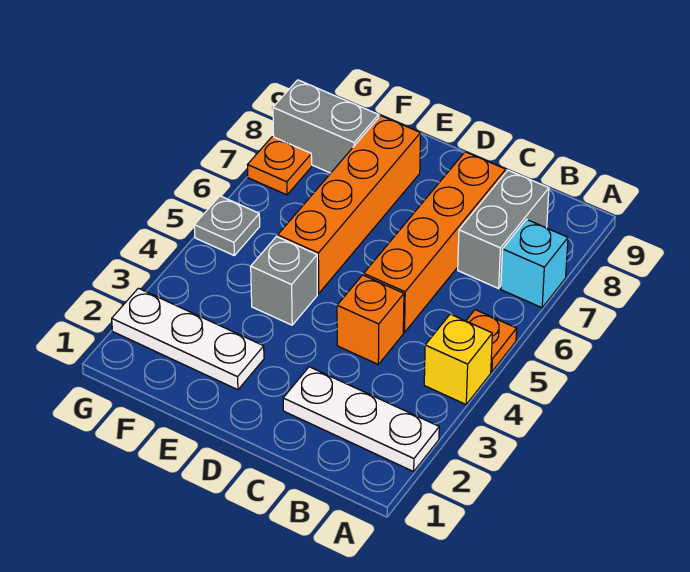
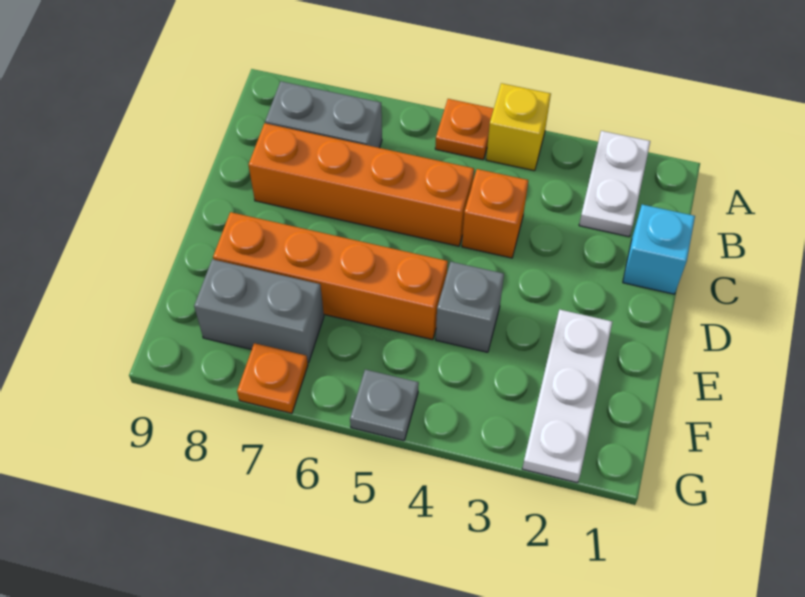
white 1x3 plate [283,367,439,472] -> white 1x2 plate [579,131,650,237]
cyan 1x1 brick [501,219,568,308] -> cyan 1x1 brick moved to [623,205,695,294]
grey 1x2 brick [273,80,379,173] -> grey 1x2 brick turned to [194,259,324,363]

